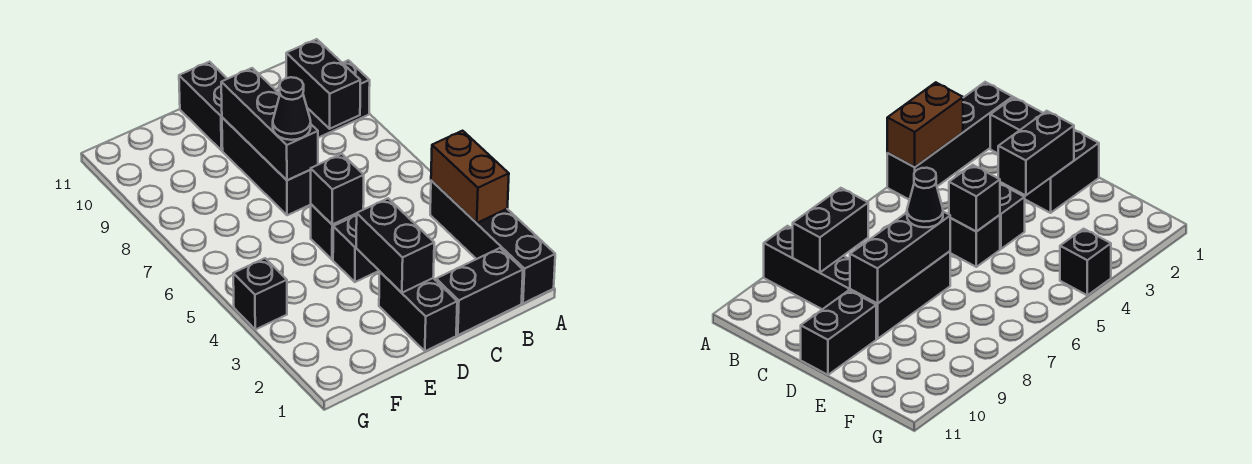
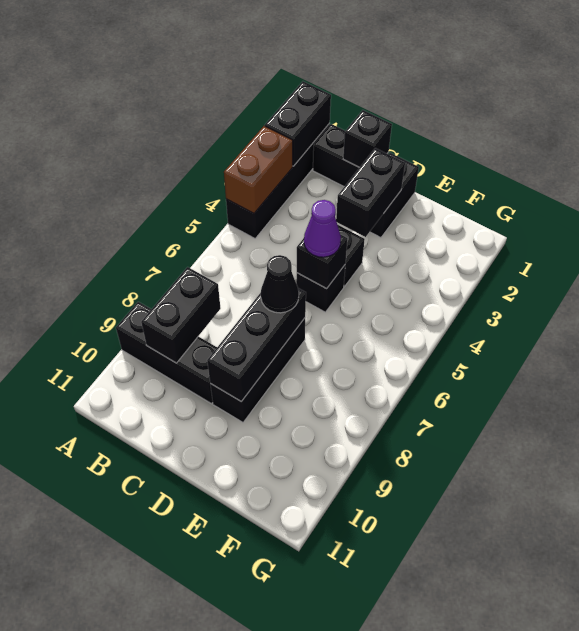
none -> purple 1x1 cone [304,200,341,257]
black 1x2 brick [179,62,227,150] -> black 1x2 brick moved to [265,81,331,166]
black 1x1 brick [233,258,287,330] -> black 1x1 brick moved to [343,110,392,167]

